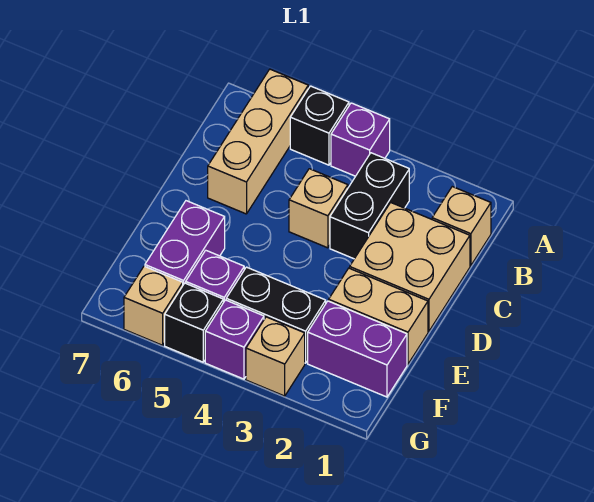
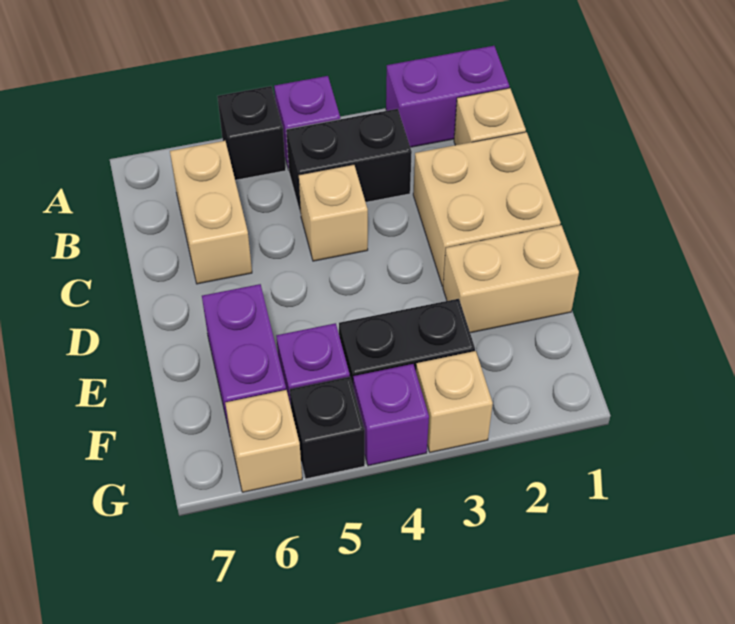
tan 1x3 brick [208,69,308,214] -> tan 1x2 brick [170,141,252,284]
black 1x2 brick [330,153,409,259] -> black 1x2 brick turned to [286,109,412,215]
purple 1x2 brick [308,301,407,397] -> purple 1x2 brick moved to [386,46,509,147]

